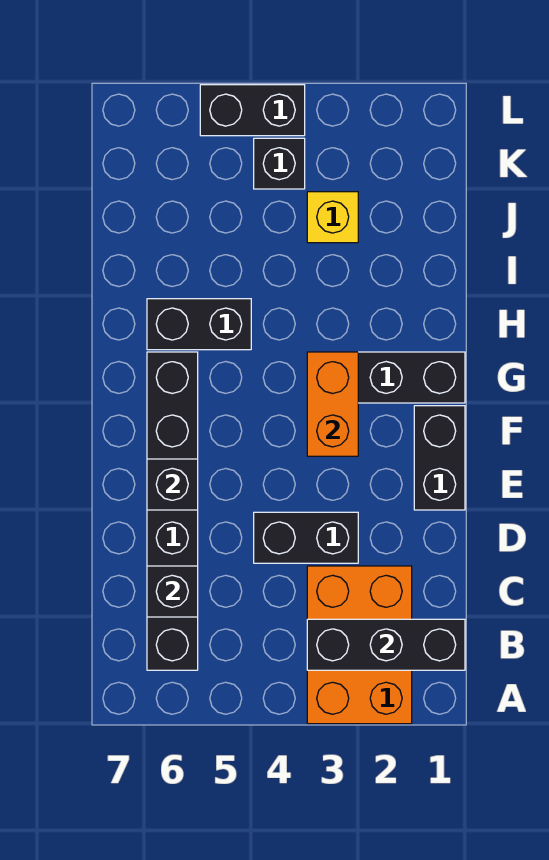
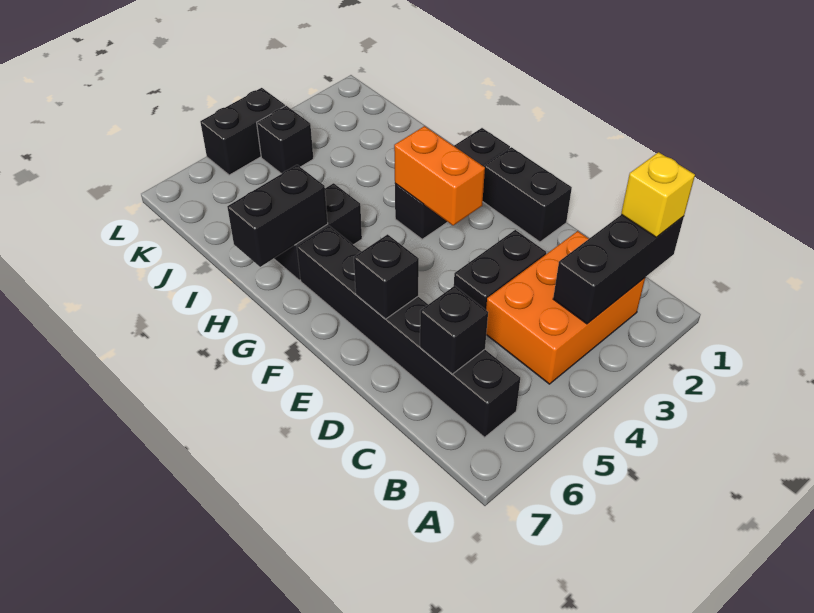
orange 2x3 brick [307,566,412,724] -> orange 2x3 brick turned to [486,231,645,384]
none -> black 1x2 brick [227,165,328,267]
yellow 1x1 brick [307,192,358,243] -> yellow 1x1 brick moved to [621,152,695,237]

